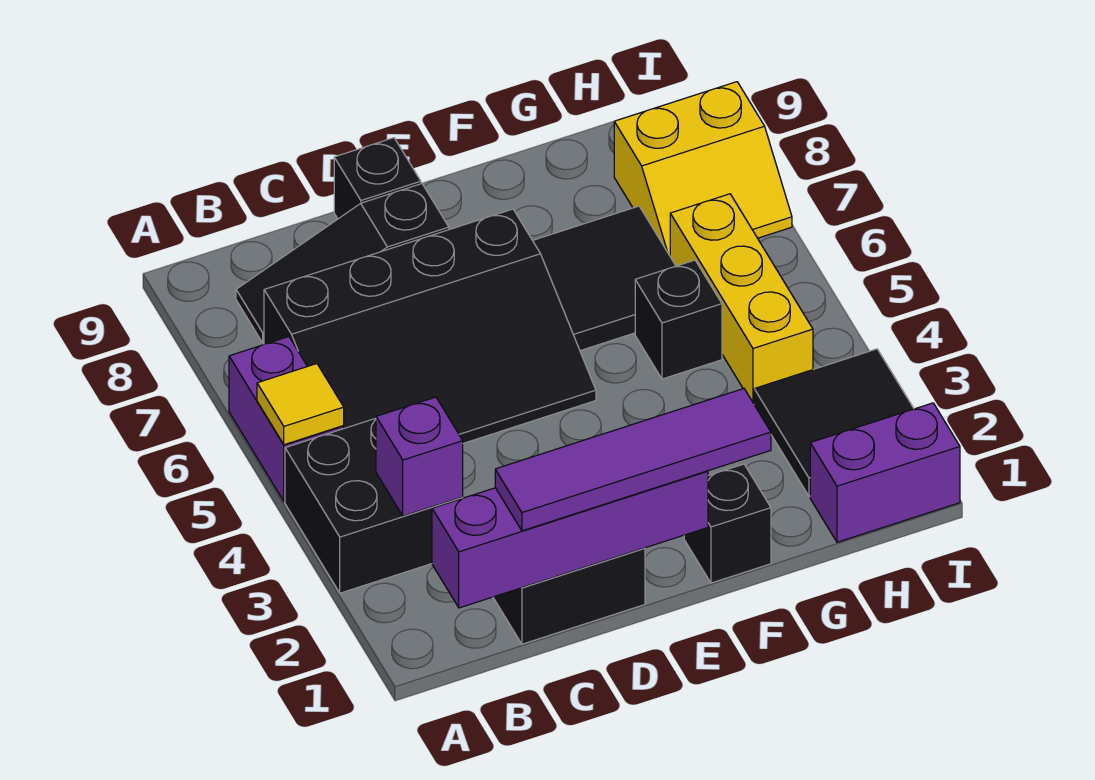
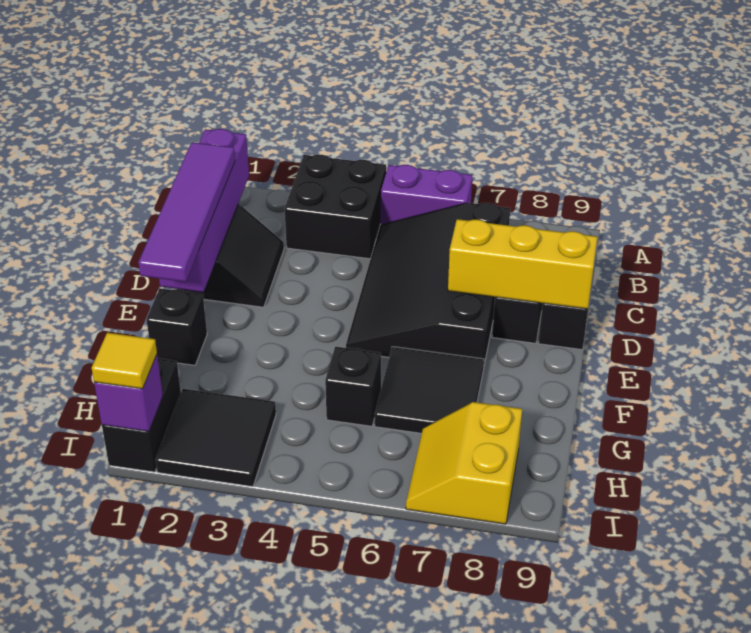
yellow 1x1 tile [257,364,344,445] -> yellow 1x1 tile moved to [92,333,157,389]
purple 1x1 brick [376,397,463,516] -> purple 1x1 brick moved to [94,355,163,432]
purple 1x2 brick [810,403,960,542] -> black 1x2 brick [102,358,181,472]
yellow 1x3 brick [670,194,813,404] -> yellow 1x3 brick moved to [448,219,597,309]

